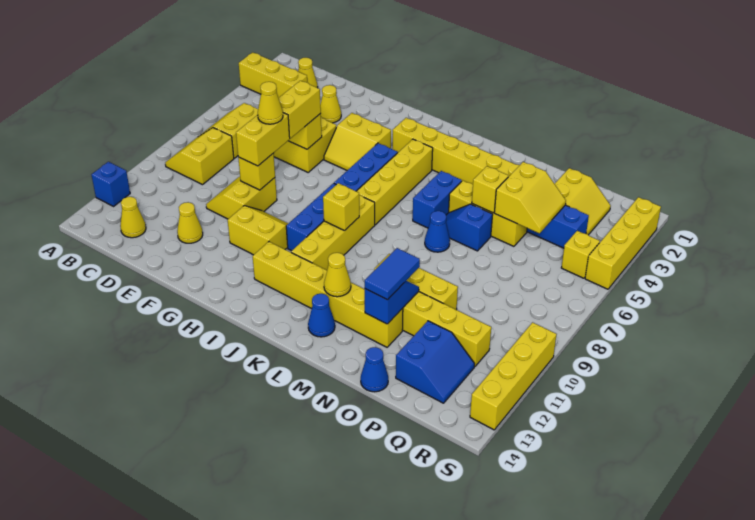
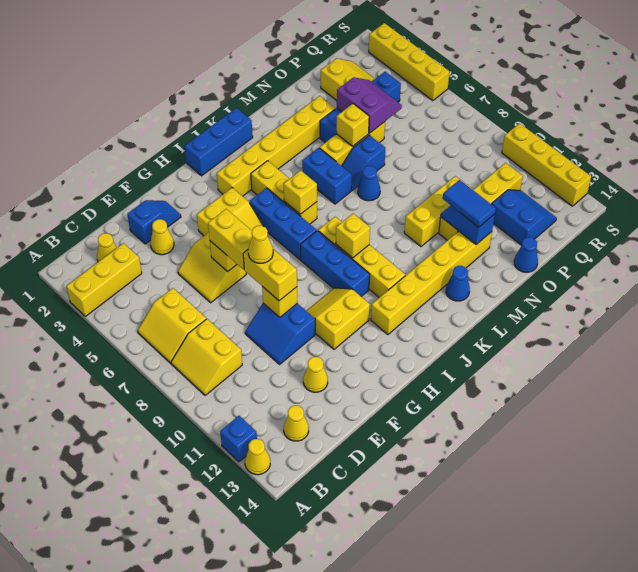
none -> blue 1x2 slope [127,200,181,244]
yellow 2x2 slope [206,177,277,219] -> blue 2x2 slope [245,303,315,364]
none -> blue 1x3 brick [185,108,253,176]
yellow 1x4 brick [357,139,433,225] -> yellow 1x3 brick [251,161,317,224]
yellow 1x1 cone [324,253,351,297] -> yellow 1x1 cone moved to [245,439,270,475]
yellow 2x2 slope [494,162,566,233] -> purple 2x2 slope [337,77,402,133]
yellow 1x1 brick [561,231,600,278] -> yellow 1x1 brick moved to [284,170,317,214]

